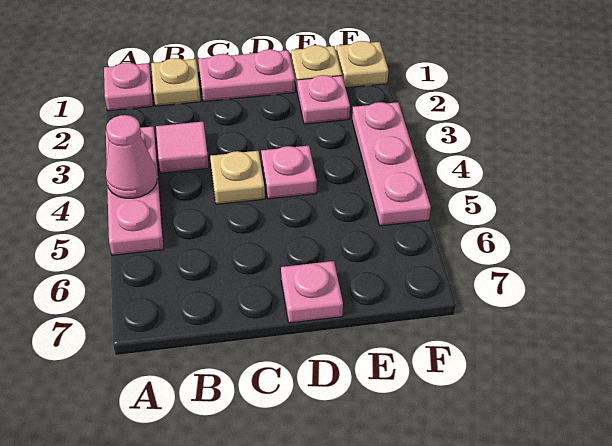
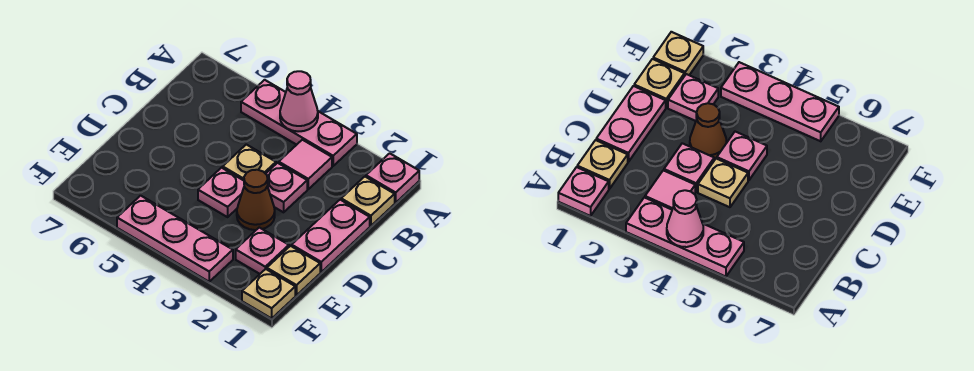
none -> brown 1x1 cone [237,170,275,230]
pink 1x1 plate [281,261,343,323] -> pink 1x1 plate moved to [266,163,307,212]

